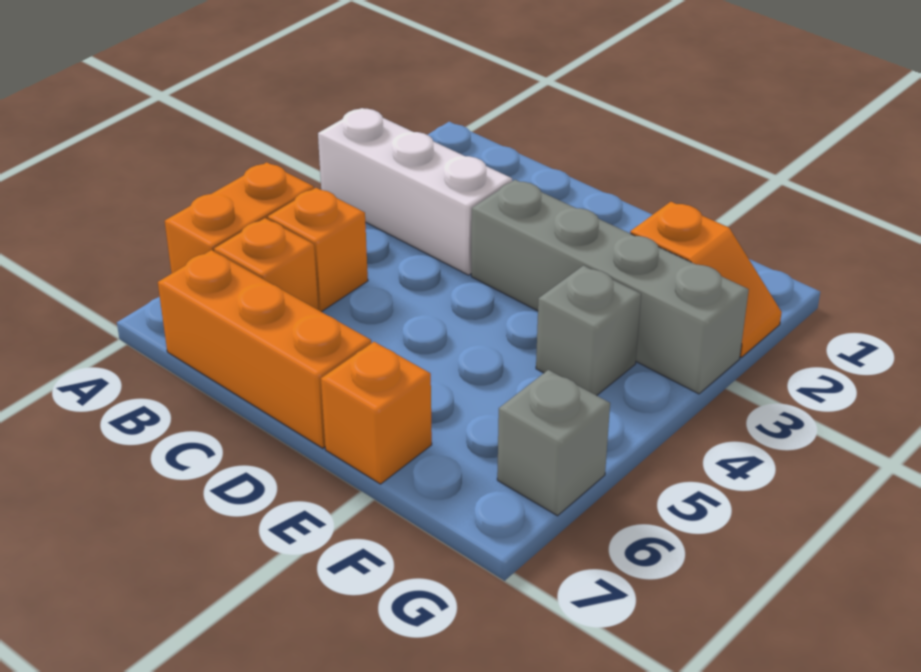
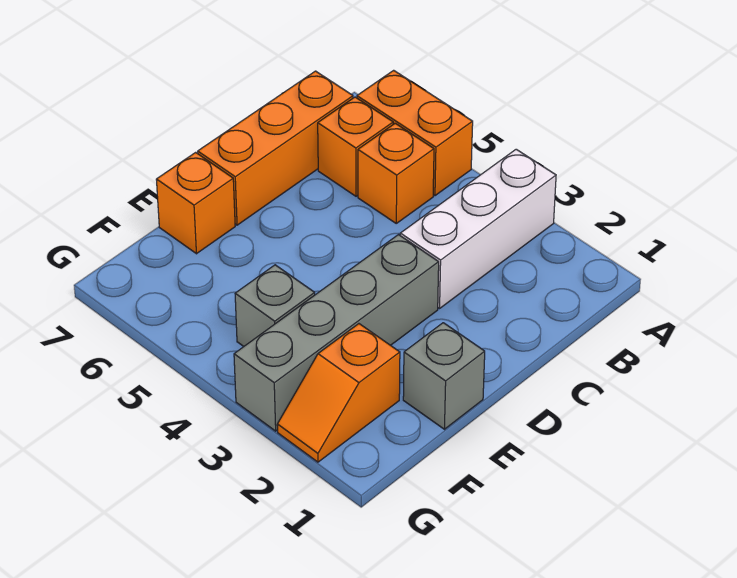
grey 1x1 brick [497,370,610,516] -> grey 1x1 brick moved to [403,323,485,429]

